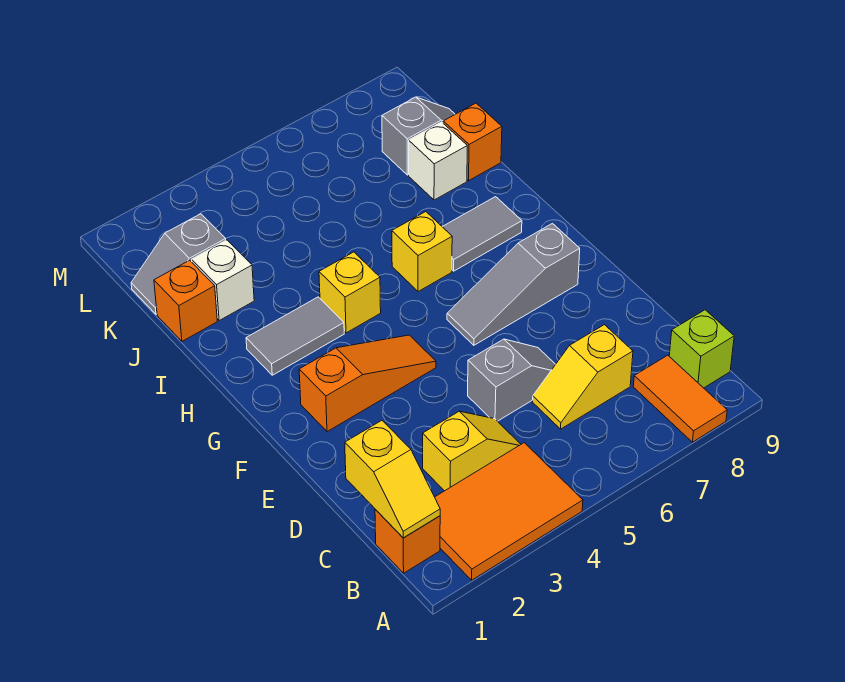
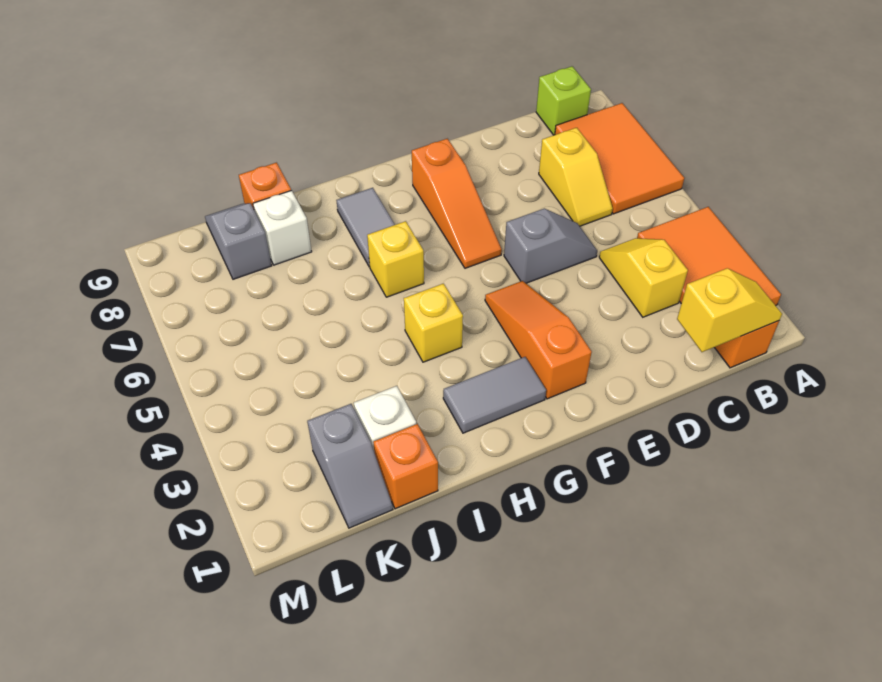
orange 1x2 tile [633,355,727,442] -> orange 2x3 tile [555,103,684,214]
grey 1x2 slope [468,339,556,421] -> grey 1x2 slope turned to [504,209,597,283]
grey 1x3 slope [447,223,580,345] -> orange 1x3 slope [412,139,502,268]
grey 1x2 tile [246,297,344,375] -> grey 1x2 tile turned to [443,357,546,433]

